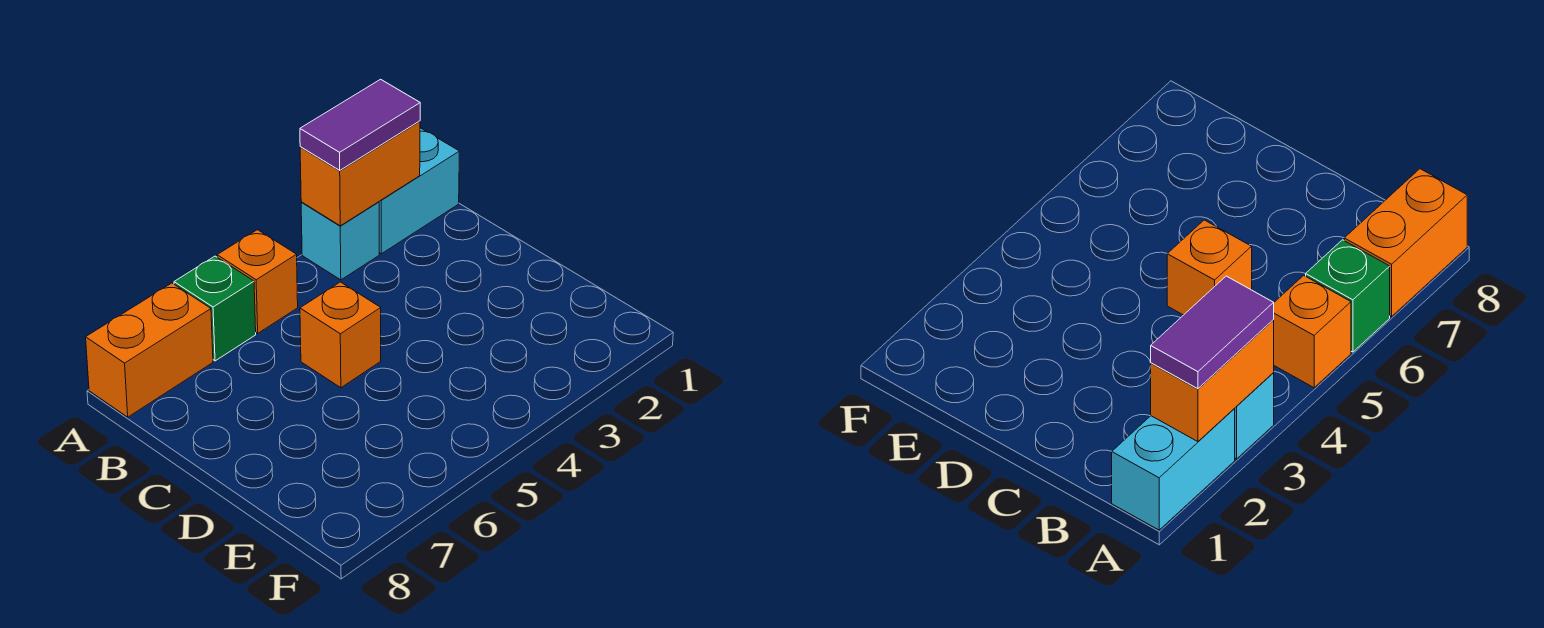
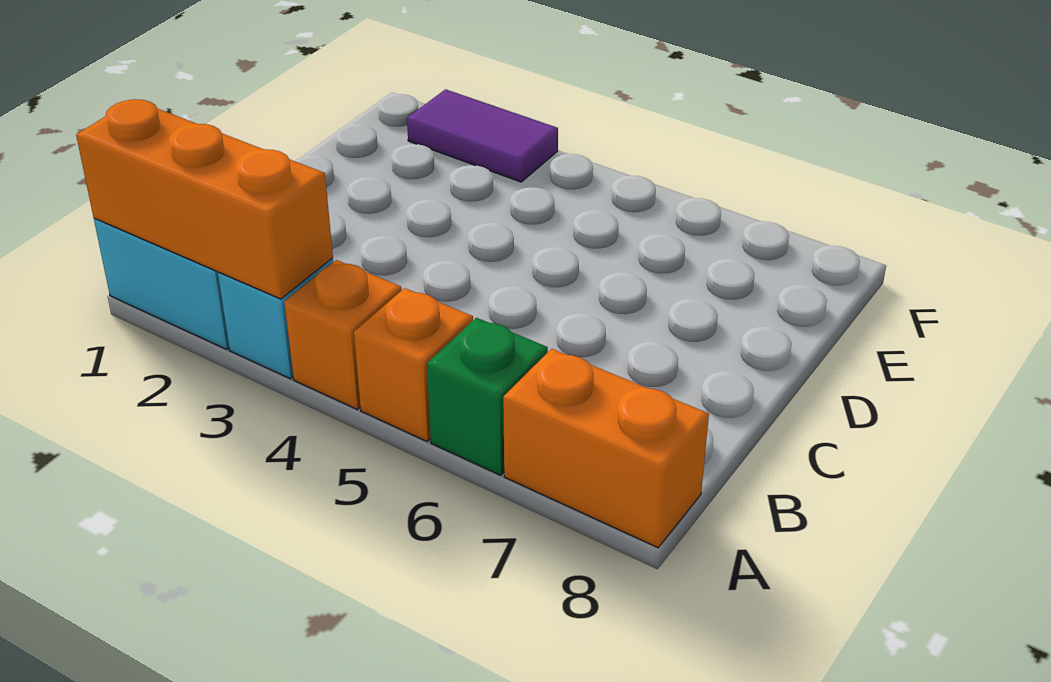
orange 1x2 brick [300,121,420,226] -> orange 1x3 brick [76,99,333,299]
purple 1x2 tile [300,79,420,170] -> purple 1x2 tile moved to [407,89,558,182]
orange 1x1 brick [300,282,381,388] -> orange 1x1 brick moved to [284,260,402,409]

